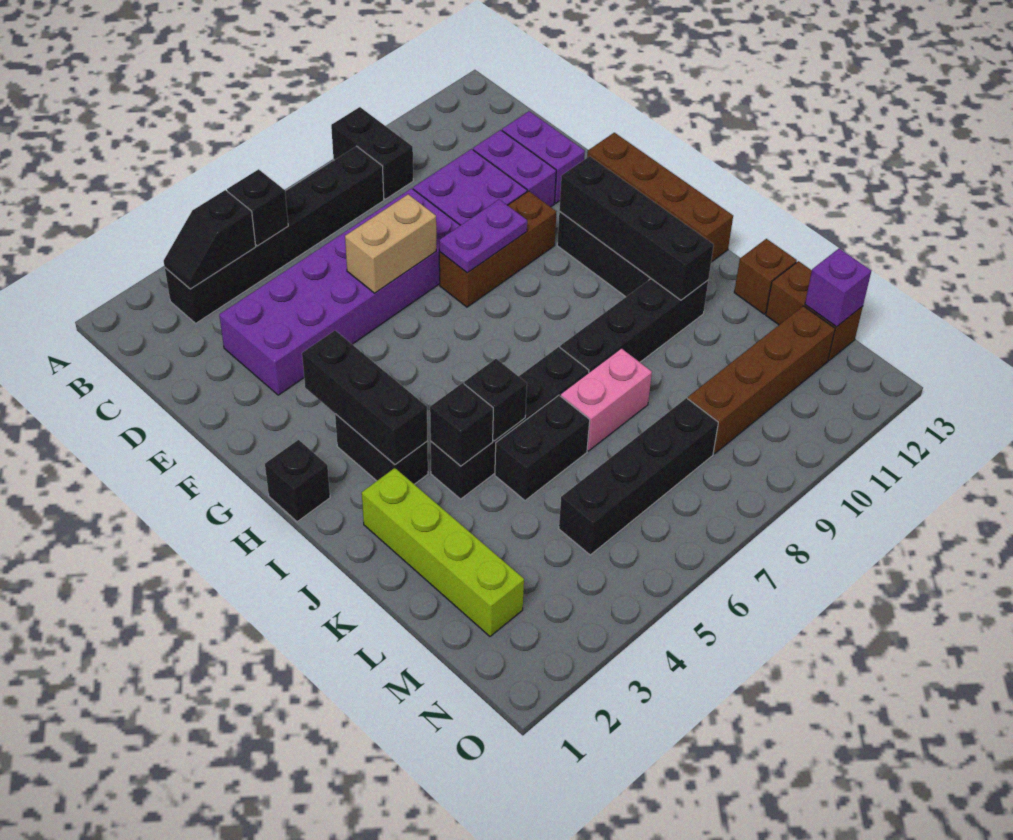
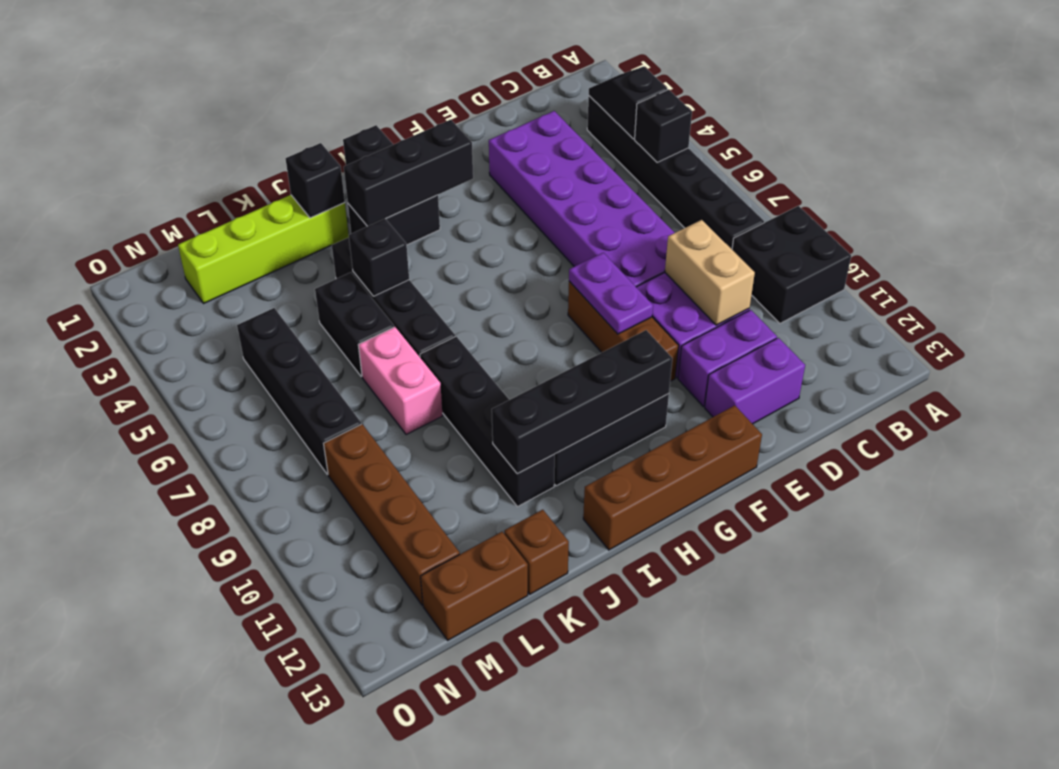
black 1x2 brick [331,107,413,199] -> black 2x2 brick [732,206,851,323]
tan 1x2 brick [345,194,436,293] -> tan 1x2 brick moved to [665,220,755,325]
black 1x1 brick [430,383,493,466] -> black 1x1 brick moved to [286,143,345,218]
purple 1x1 brick [805,249,871,327] -> none

